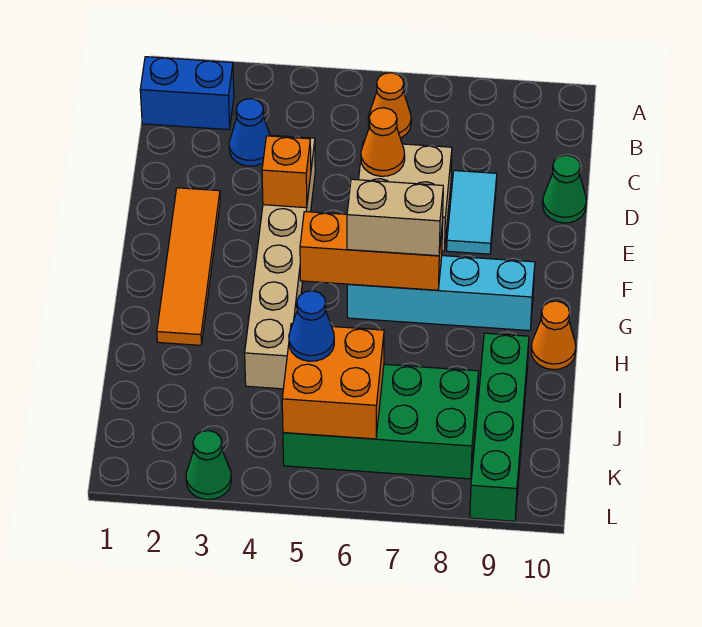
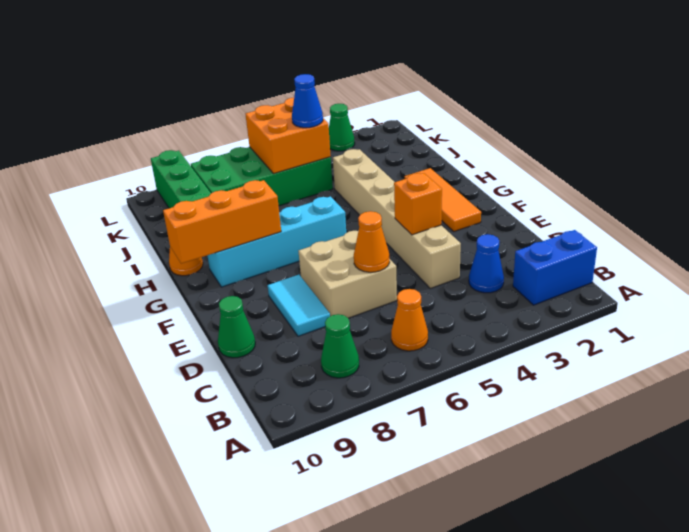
none -> green 1x1 cone [321,314,359,378]
orange 1x4 tile [157,188,220,345] -> orange 1x3 tile [404,168,481,232]
orange 1x3 brick [300,212,443,290] -> orange 1x3 brick moved to [163,180,281,264]
tan 1x2 brick [347,179,443,256] -> none

